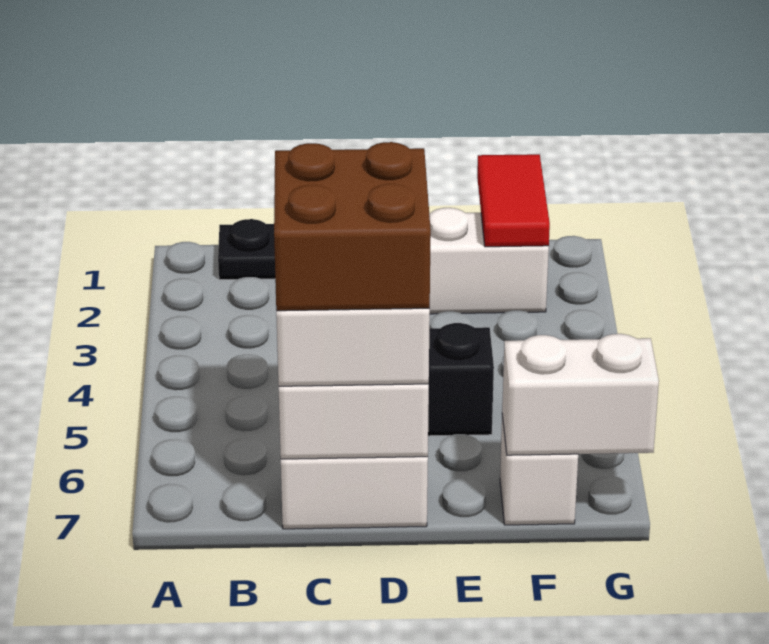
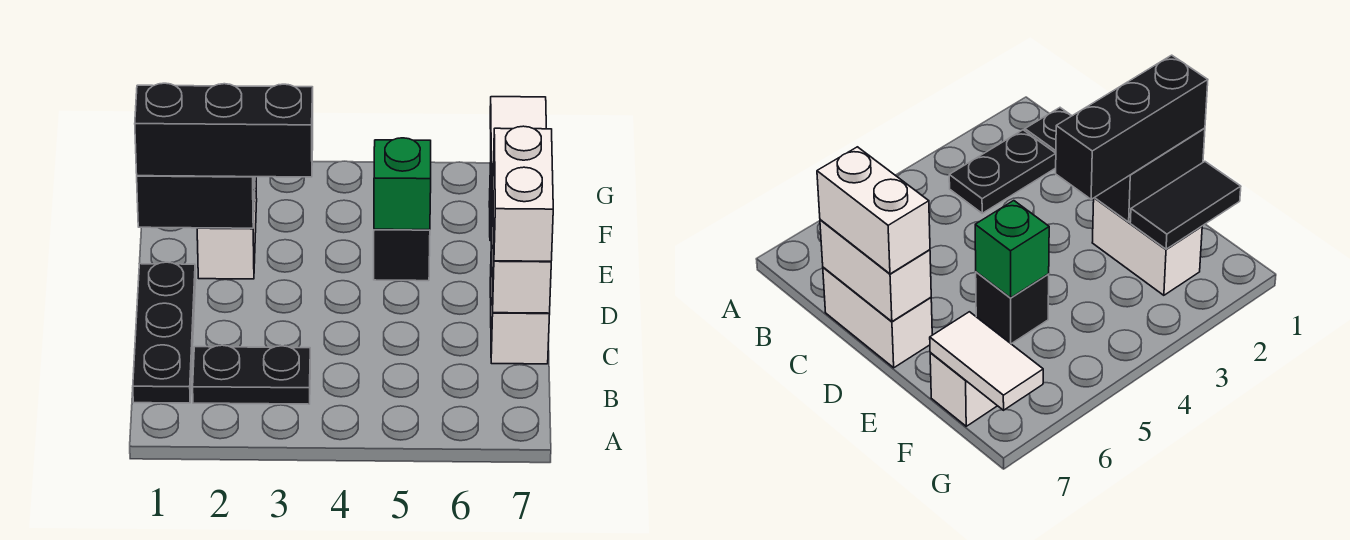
none -> black 1x2 plate [193,345,310,404]
brown 2x2 brick [274,142,431,311] -> none
none -> black 1x2 brick [137,176,255,228]
none -> black 1x3 brick [135,83,313,177]
none -> green 1x1 brick [374,138,431,230]
red 1x2 tile [477,154,550,247] -> black 1x2 tile [1130,162,1241,249]
white 1x2 brick [502,334,659,455] -> white 1x2 tile [490,97,546,190]

